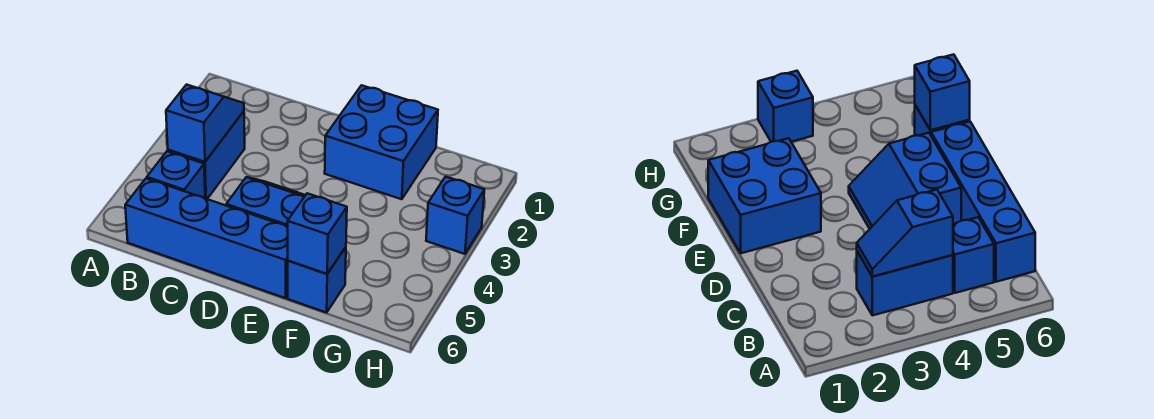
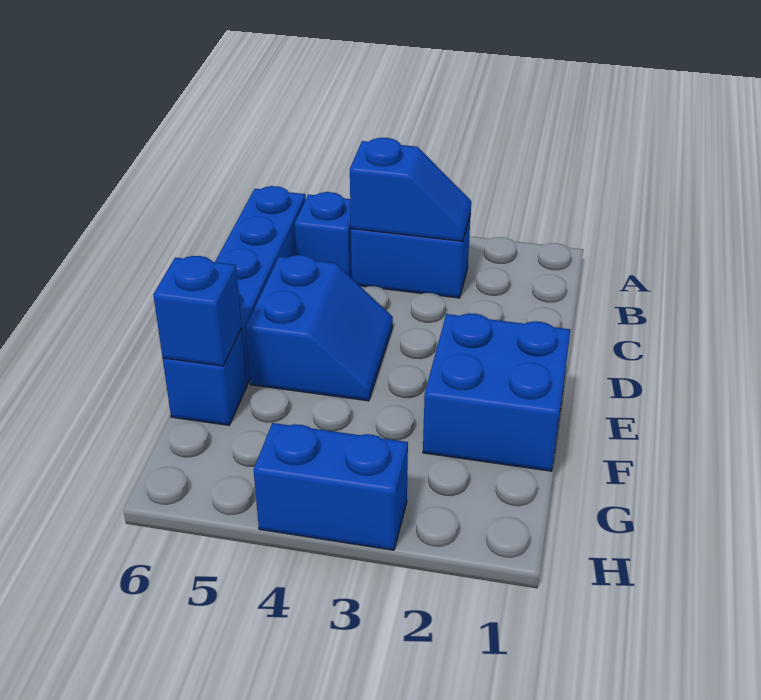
blue 1x1 brick [426,177,484,254] -> blue 1x2 brick [253,423,408,550]

